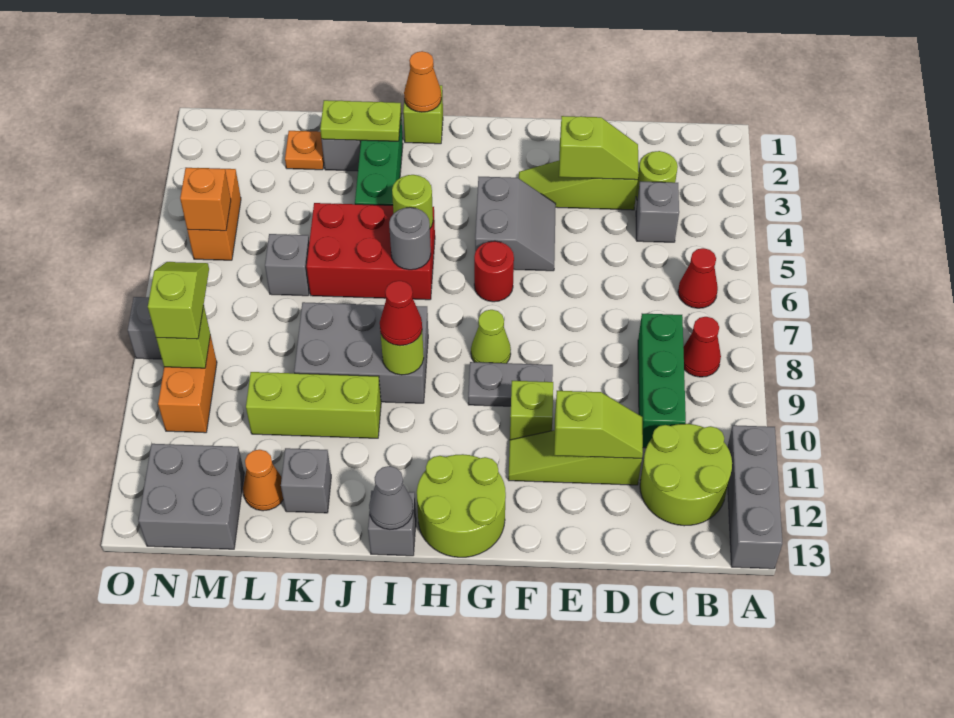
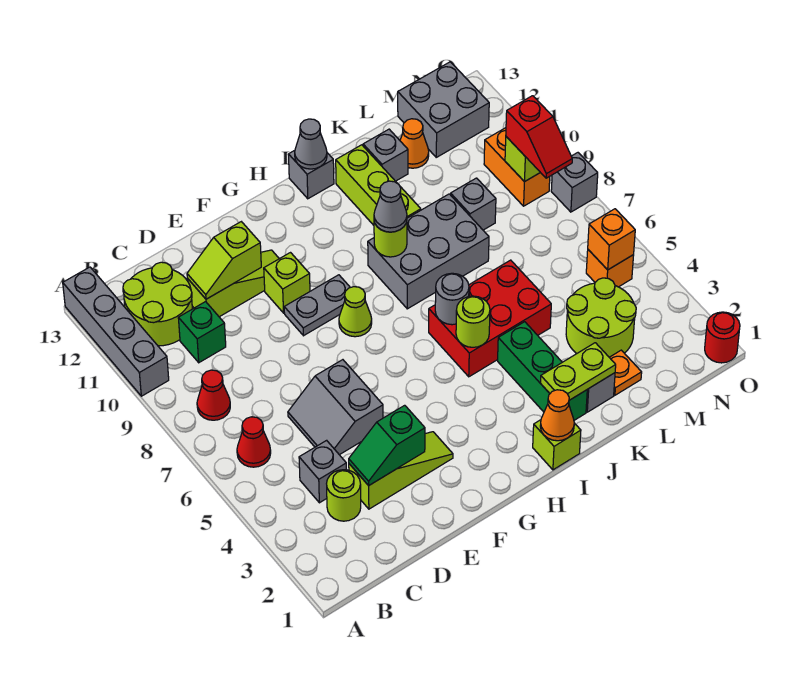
grey 1x3 brick [728,425,783,569] -> grey 1x4 brick [63,267,169,396]
green 1x3 brick [638,314,686,448] -> green 1x1 brick [178,302,226,363]
lime 1x2 slope [559,116,639,180] -> green 1x2 slope [349,405,425,486]
grey 2x2 slope [475,177,556,271] -> grey 2x2 slope moved to [288,360,383,455]
red 1x1 round brick [474,241,514,302] -> red 1x1 round brick moved to [705,312,740,363]
lime 2x2 round brick [417,454,506,557] -> lime 2x2 round brick moved to [566,278,636,357]
red 1x1 cone [380,281,422,346] -> grey 1x1 cone [374,181,407,232]
lime 1x3 brick [246,372,381,438] -> lime 1x3 brick turned to [336,145,421,225]
grey 1x1 brick [265,234,309,296] -> grey 1x1 brick moved to [451,178,496,230]
orange 1x2 brick [187,168,241,260] -> orange 1x1 brick [586,250,634,287]
lime 1x2 slope [148,262,209,339] -> red 1x2 slope [506,96,572,178]

